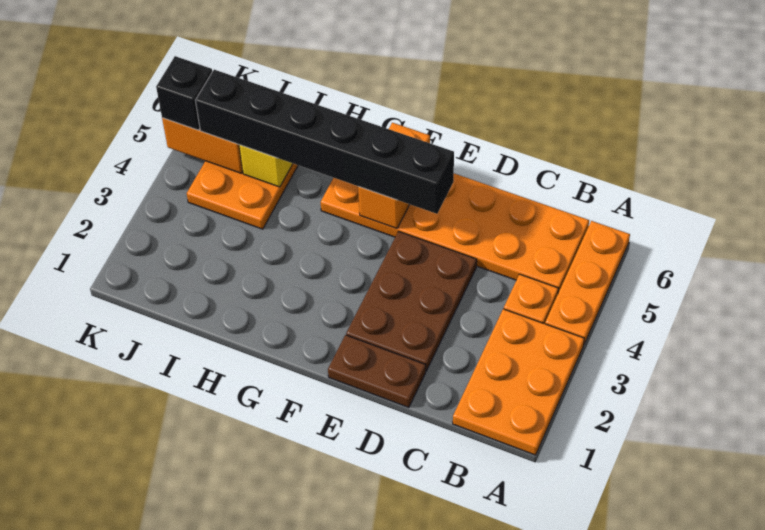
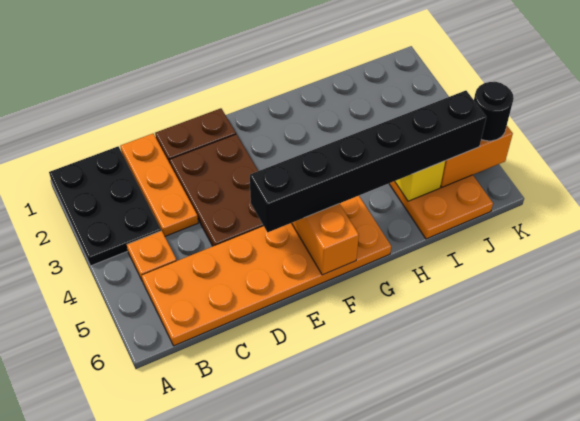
orange 2x3 plate [453,309,584,455] -> black 2x3 plate [49,146,161,266]
orange 1x3 plate [545,221,630,344] -> orange 1x3 plate moved to [120,134,198,236]
black 1x1 brick [156,56,212,130] -> black 1x1 round brick [474,82,514,141]

